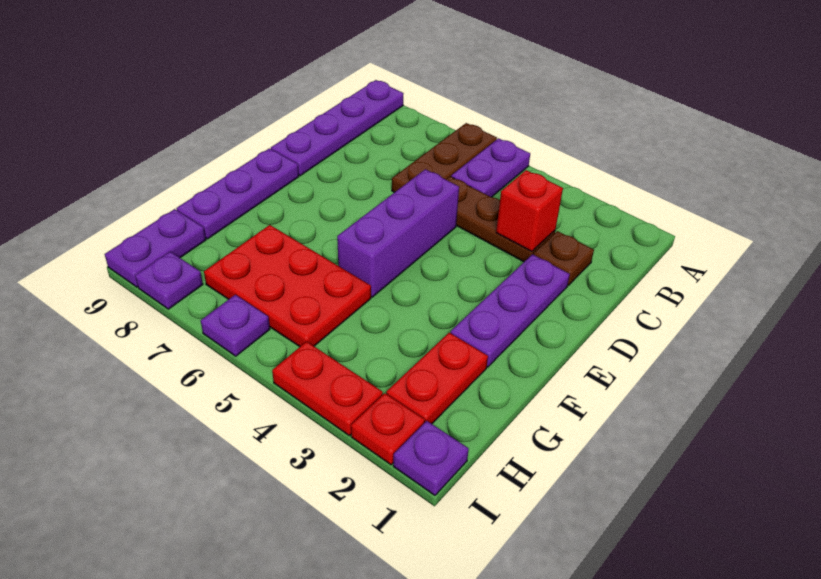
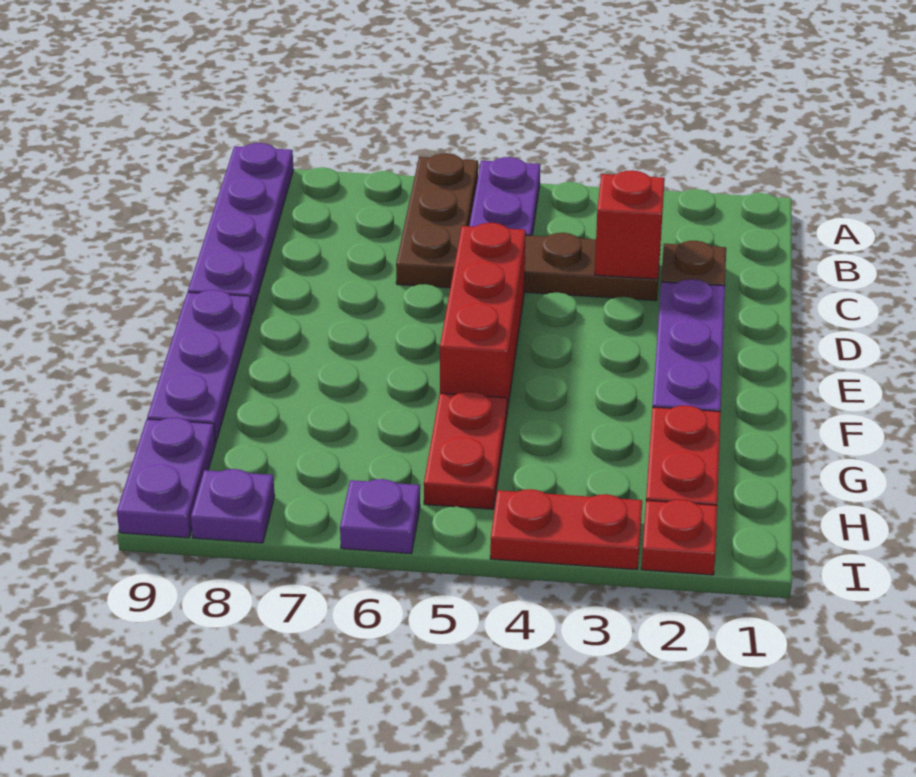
purple 1x3 brick [337,169,459,297] -> red 1x3 brick [440,223,526,412]
red 2x3 plate [204,225,371,347] -> red 1x2 plate [424,391,507,509]
purple 1x1 plate [393,421,469,495] -> none

